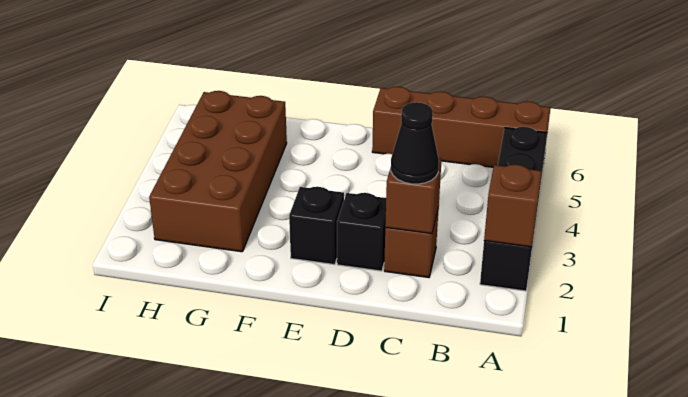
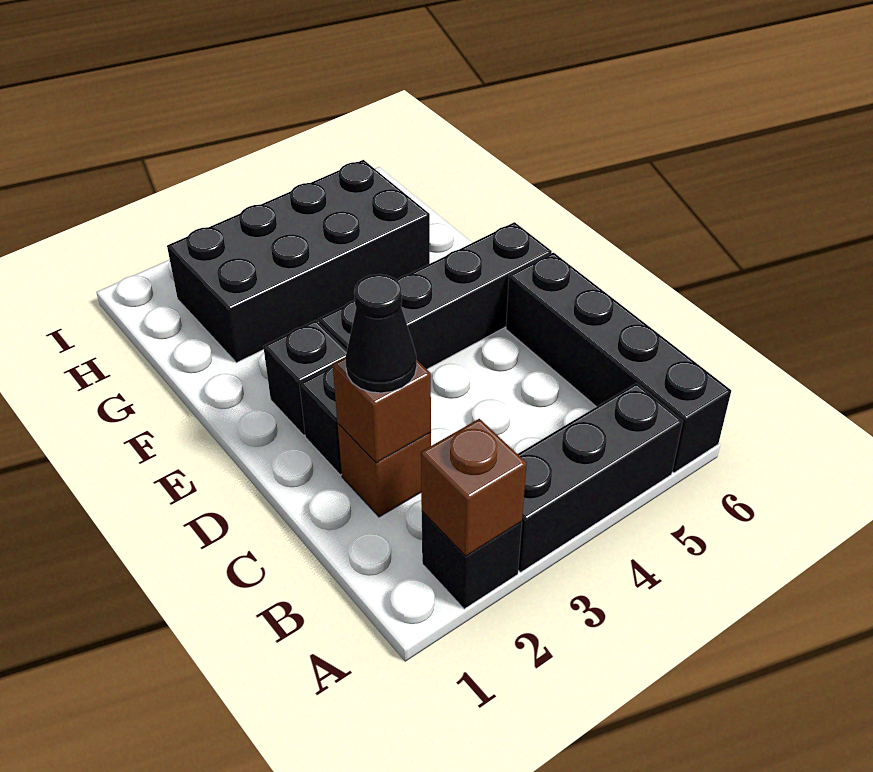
brown 1x4 brick [372,87,551,167] -> black 1x4 brick [506,253,731,473]
none -> black 1x4 brick [318,222,552,369]
brown 2x4 brick [149,91,287,252] -> black 2x4 brick [167,160,430,363]

